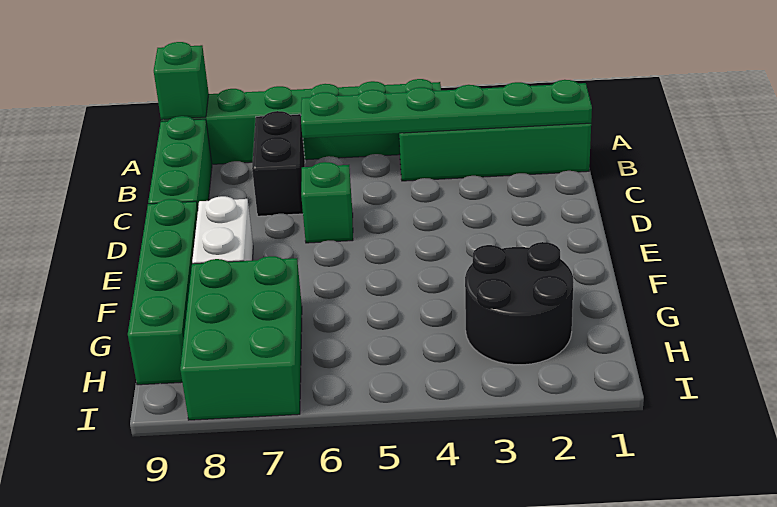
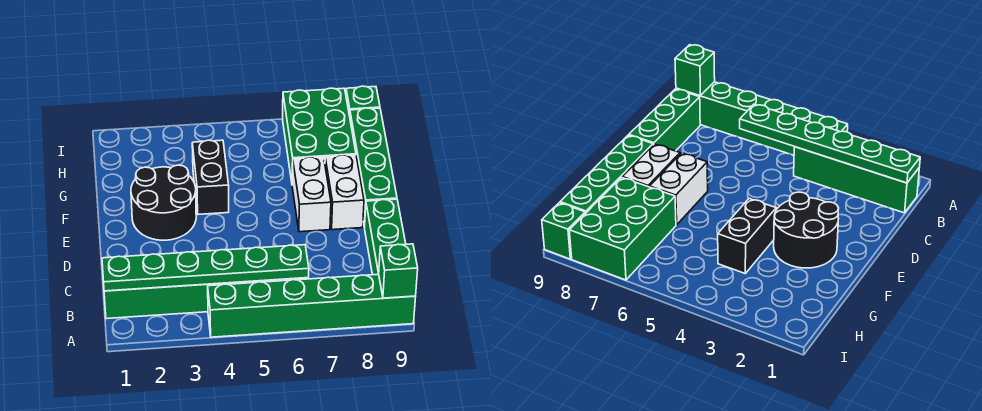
black 1x2 brick [252,111,305,216] -> black 1x2 brick moved to [192,140,229,214]
green 1x1 brick [301,162,353,243] -> green 1x1 brick moved to [346,86,380,116]
none -> white 1x2 brick [292,157,331,232]
black 2x2 round brick [465,242,573,365] -> black 2x2 round brick moved to [131,165,196,240]

